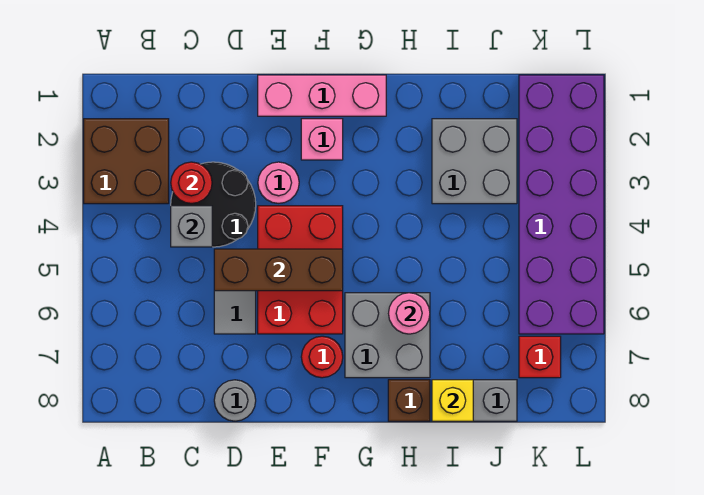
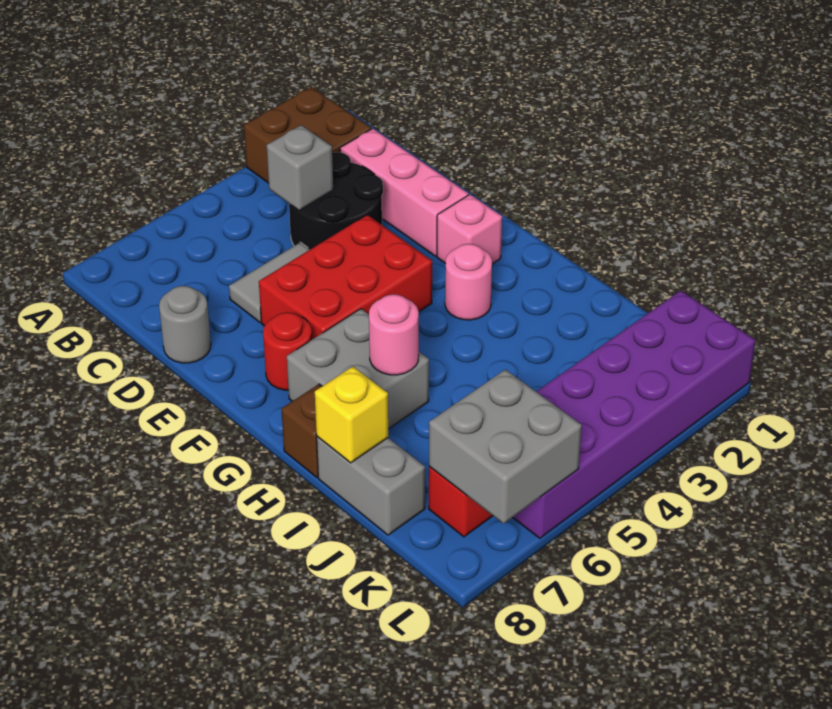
red 1x1 round brick [171,162,212,203] -> none
brown 1x3 brick [214,249,343,291] -> none
pink 1x3 brick [258,75,386,116] -> pink 1x3 brick moved to [340,129,468,256]
pink 1x1 round brick [258,162,299,203] -> pink 1x1 round brick moved to [445,244,492,320]
grey 2x2 brick [432,119,517,204] -> grey 2x2 brick moved to [429,369,582,524]

